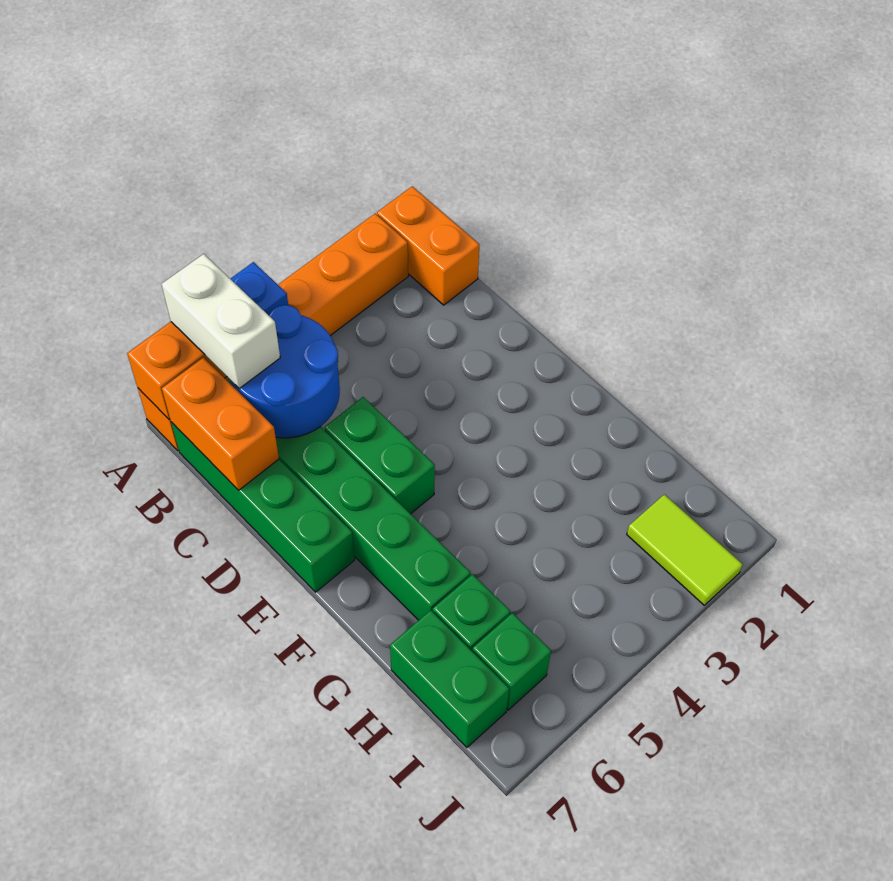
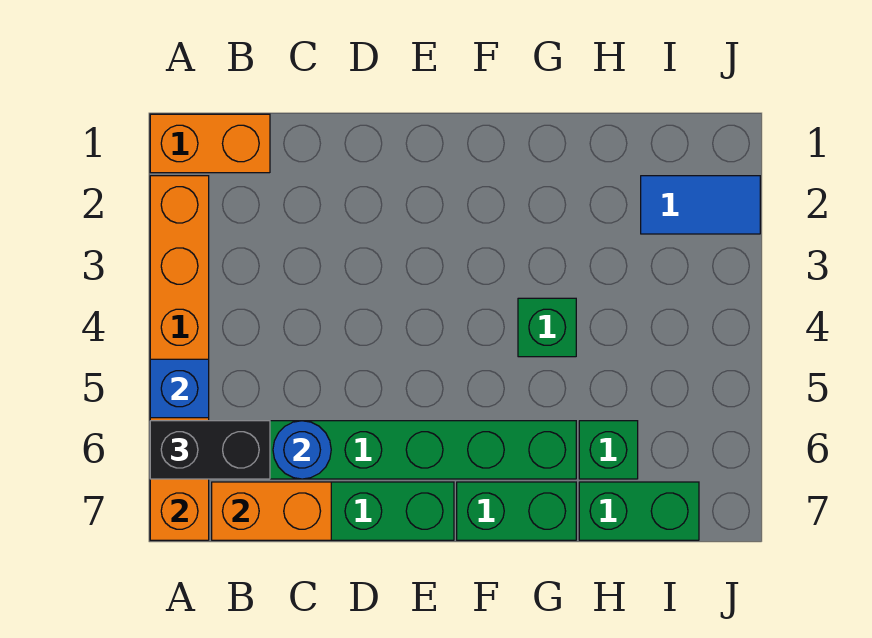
white 1x2 brick [162,254,280,389] -> black 1x2 brick [150,421,270,479]
blue 2x2 round brick [231,305,340,438] -> blue 1x1 round brick [273,421,331,479]
green 1x2 brick [325,397,435,514] -> green 1x2 brick moved to [457,482,576,540]
lime 1x2 tile [627,494,743,605] -> blue 1x2 tile [641,176,760,234]
green 1x1 brick [472,613,551,710] -> green 1x1 brick moved to [518,298,576,357]

